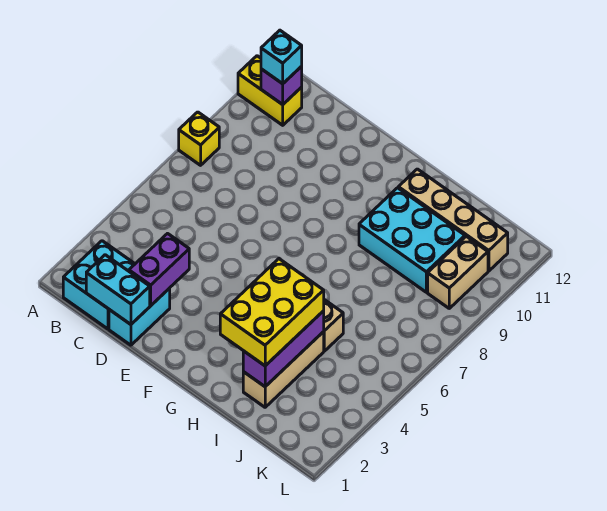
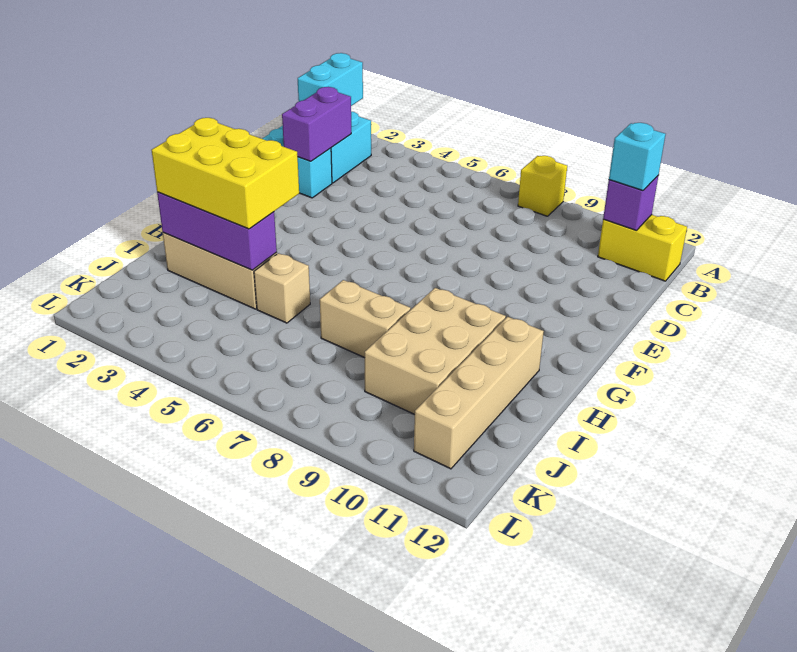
yellow 1x2 brick [238,56,302,125] -> yellow 1x2 brick turned to [598,215,687,281]
cyan 1x2 brick [86,255,150,324] -> cyan 1x2 brick moved to [298,53,363,106]
purple 1x2 brick [129,234,189,306] -> purple 1x2 brick turned to [282,87,351,161]
cyan 2x3 brick [359,188,465,292] -> tan 2x3 brick [365,288,506,414]
tan 1x2 brick [428,236,488,308] -> tan 1x2 brick moved to [320,280,411,358]

